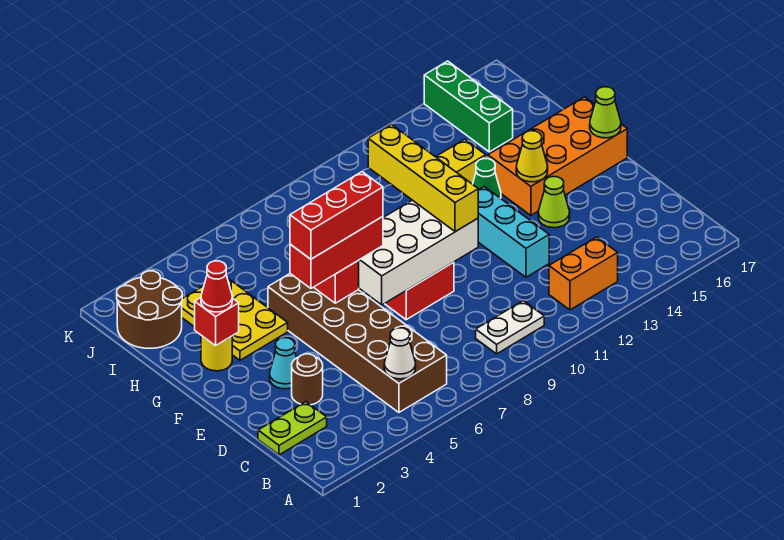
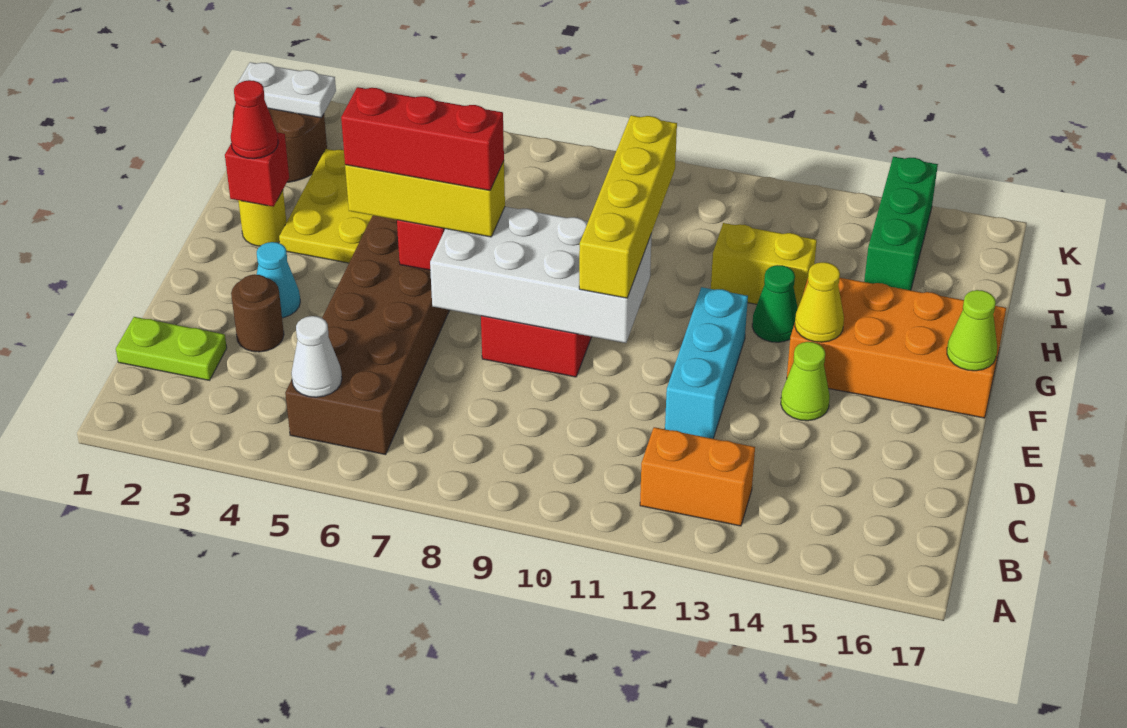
white 1x2 plate [476,301,544,354] -> white 1x2 plate moved to [237,62,336,118]
red 1x3 brick [290,217,383,288] -> yellow 1x3 brick [345,161,505,237]

